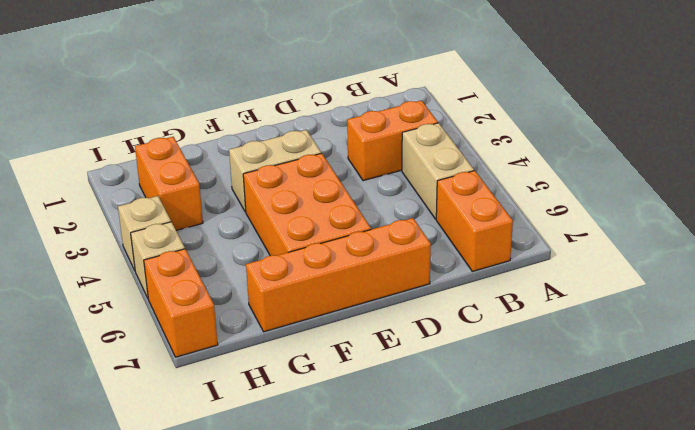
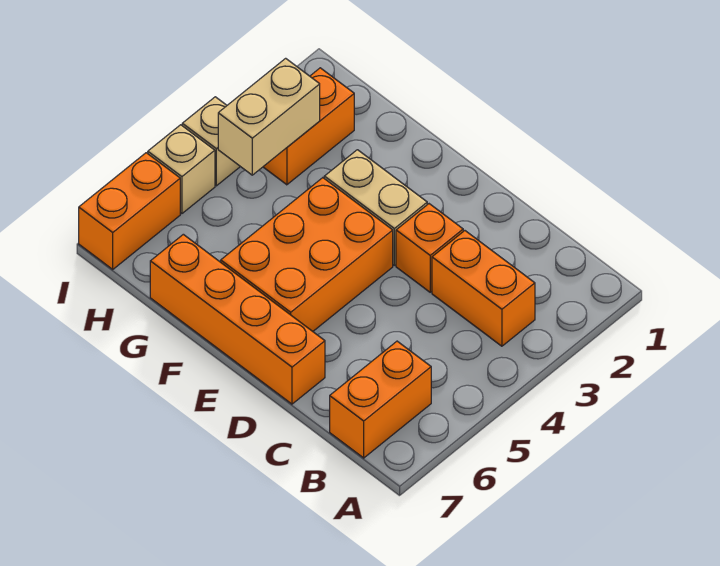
tan 1x2 brick [402,123,474,219] -> tan 1x2 brick moved to [218,58,320,175]
none -> orange 1x1 brick [396,204,463,292]

